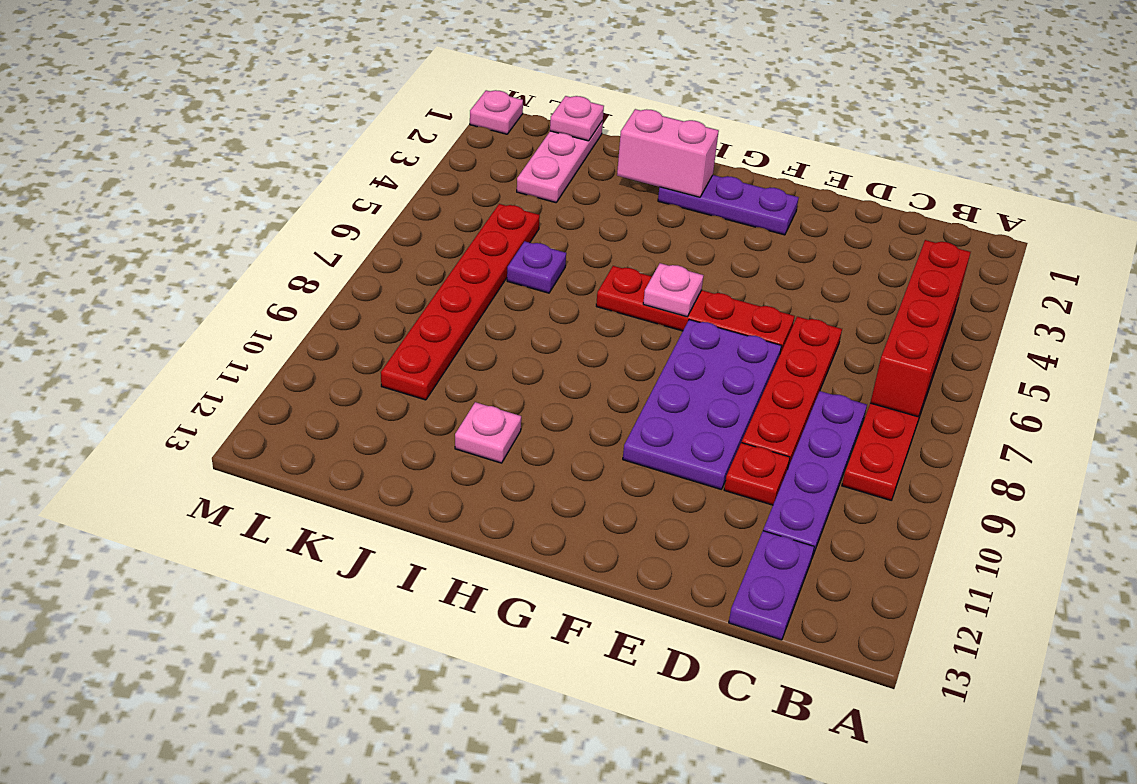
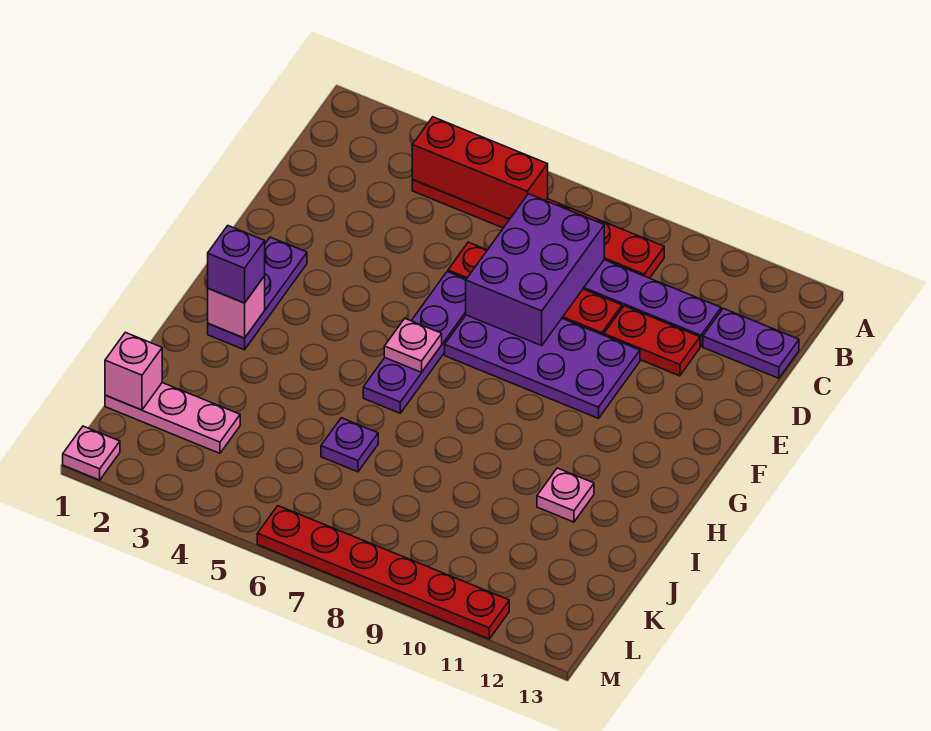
red 1x4 brick [870,240,971,417] -> red 1x3 brick [412,117,548,219]
none -> purple 2x3 brick [466,194,604,346]
red 1x1 plate [724,443,790,505] -> red 1x2 plate [604,306,700,376]
red 1x4 plate [596,266,795,354] -> purple 1x4 plate [363,272,466,413]
pink 1x2 brick [617,109,719,197] -> pink 1x1 brick [208,276,265,338]
none -> purple 1x1 brick [208,226,265,303]
pink 1x1 plate [550,96,604,141] -> pink 1x1 brick [105,332,162,410]
red 1x6 plate [381,204,540,400] -> red 1x6 plate moved to [257,506,509,639]

